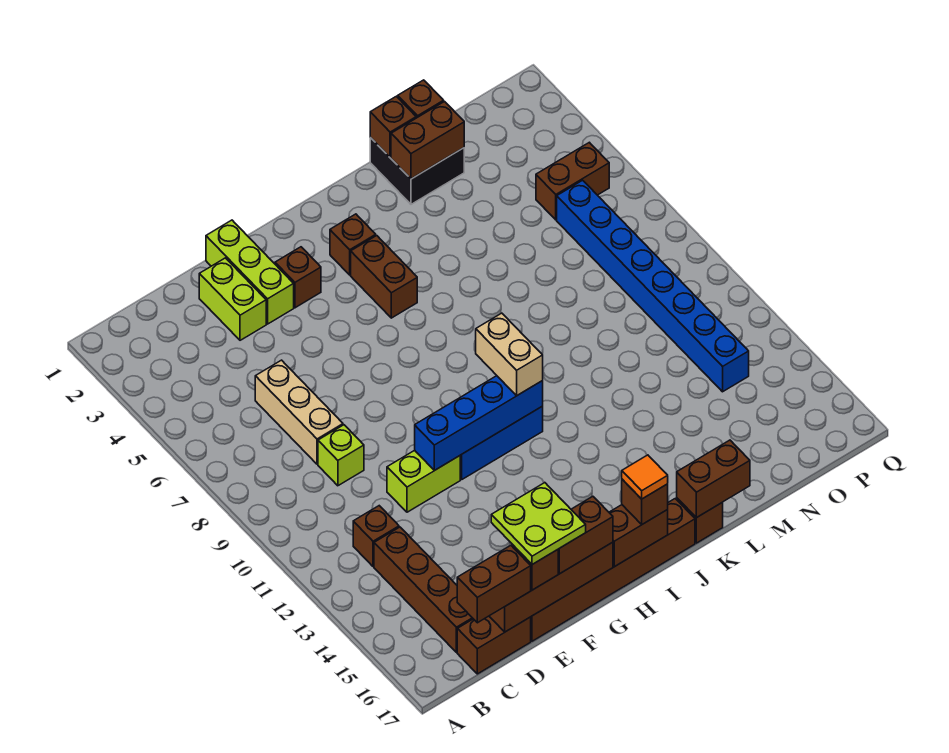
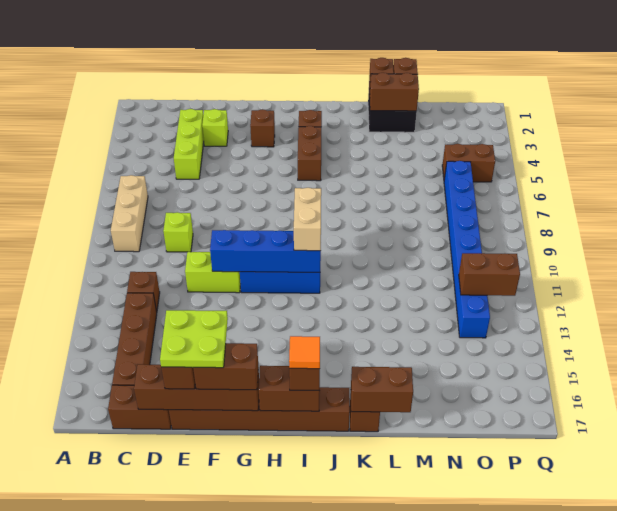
brown 1x2 brick [457,545,531,623] -> brown 1x2 brick moved to [459,253,520,296]
tan 1x3 brick [255,360,343,464] -> tan 1x3 brick moved to [111,175,148,252]
lime 1x2 brick [199,258,266,340] -> lime 1x1 brick [202,109,228,146]
lime 1x3 brick [206,220,294,324] -> lime 1x3 brick moved to [174,109,204,179]

